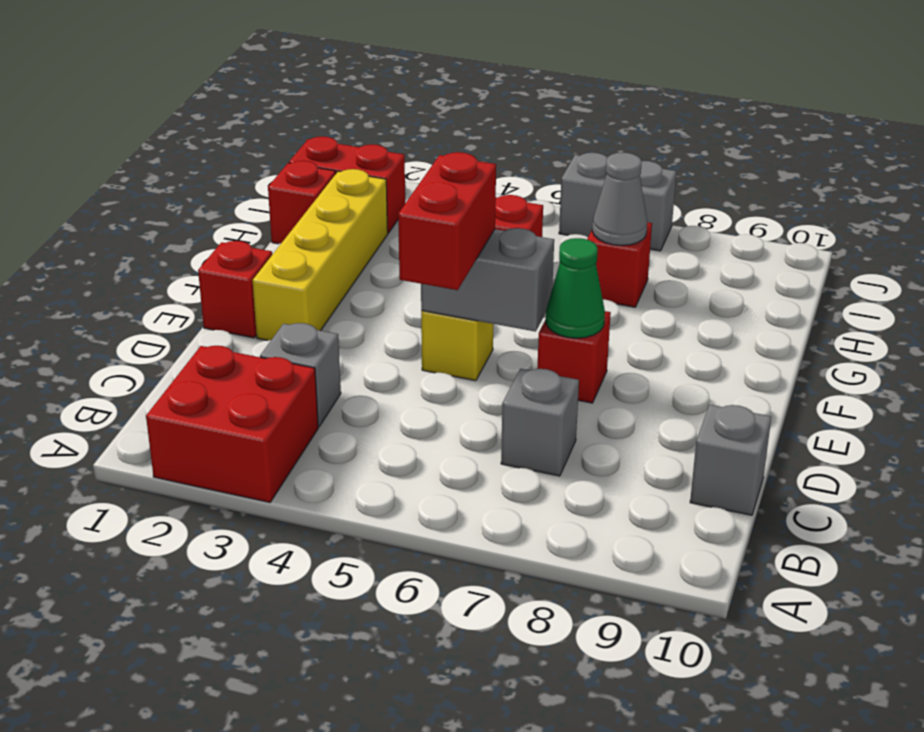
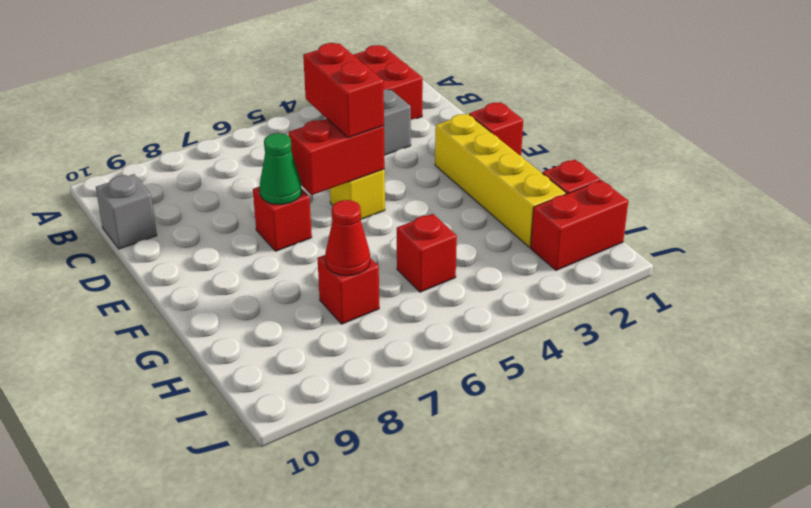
grey 1x1 brick [501,369,579,476] -> none
grey 1x2 brick [421,228,554,332] -> red 1x2 brick [289,119,385,195]
grey 1x1 cone [592,153,647,246] -> red 1x1 cone [325,200,370,276]
grey 1x2 brick [559,153,676,251] -> none

